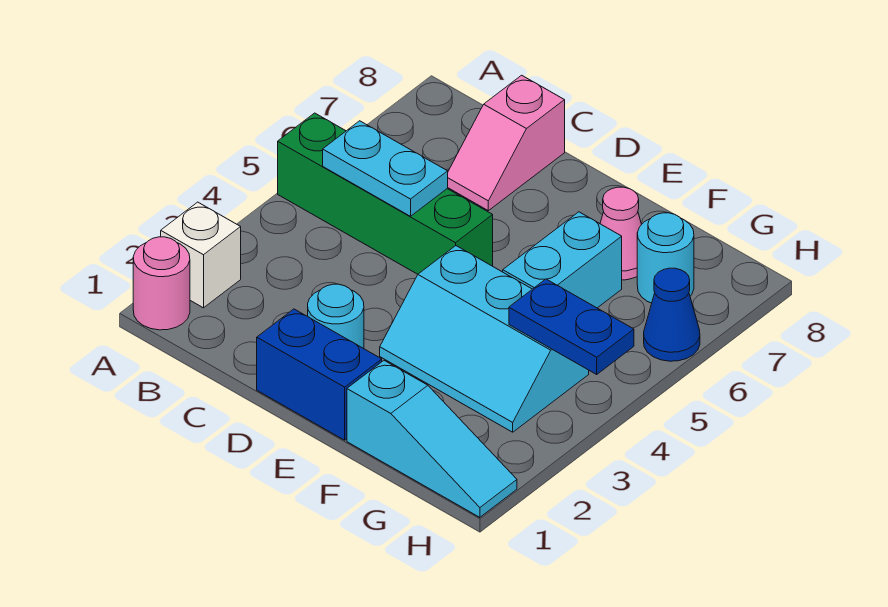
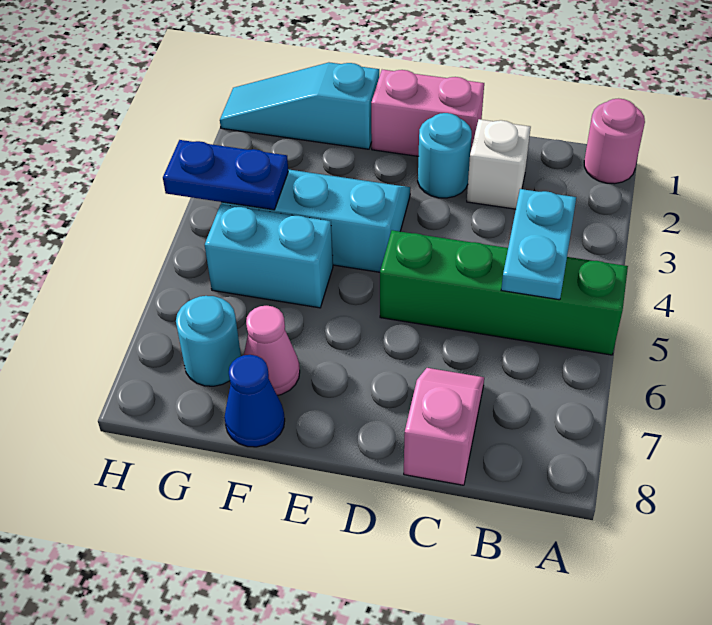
white 1x1 brick [161,202,241,308] -> white 1x1 brick moved to [467,119,531,209]
cyan 1x2 plate [323,121,448,216] -> cyan 1x2 plate turned to [501,189,576,300]
blue 1x2 brick [257,309,382,440] -> pink 1x2 brick [371,70,484,156]
cyan 1x2 brick [503,212,622,308] -> cyan 1x2 brick turned to [205,205,333,308]
blue 1x1 cone [644,268,700,361] -> blue 1x1 cone moved to [224,355,285,447]

